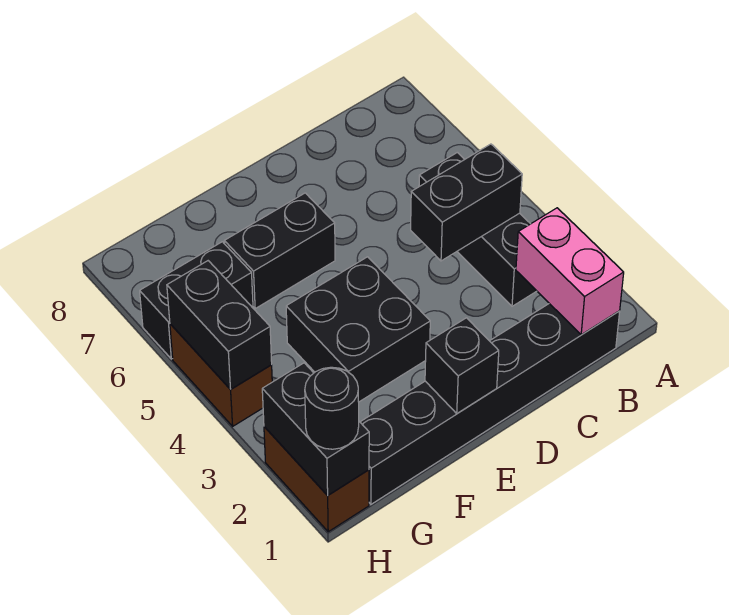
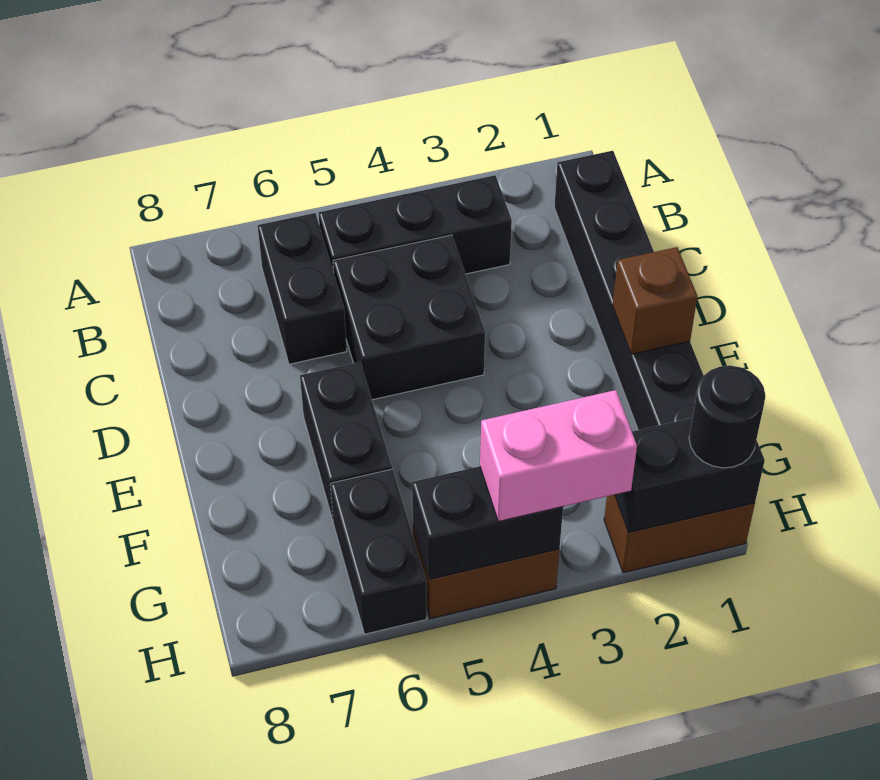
pink 1x2 brick [516,208,624,335] -> pink 1x2 brick moved to [480,390,637,521]
black 1x2 brick [411,144,522,261] -> black 1x2 brick moved to [258,213,347,364]
black 1x1 brick [425,318,499,413] -> brown 1x1 brick [613,247,697,354]
black 2x2 brick [286,257,430,402] -> black 2x2 brick moved to [333,235,485,400]

